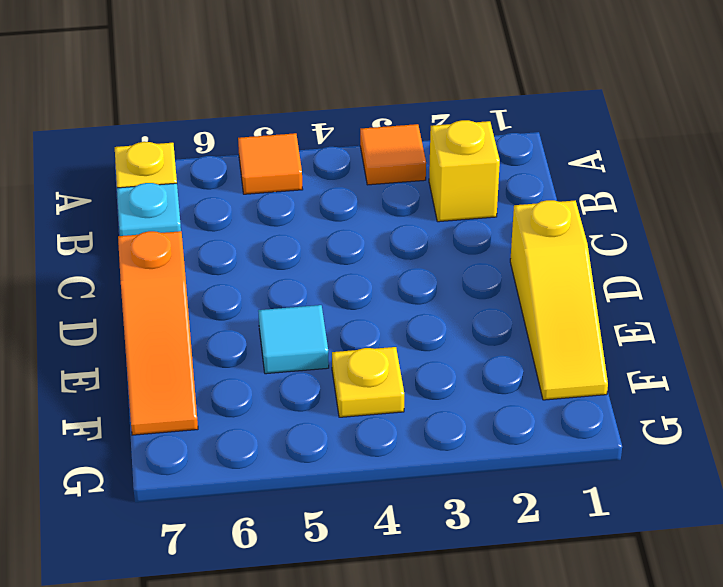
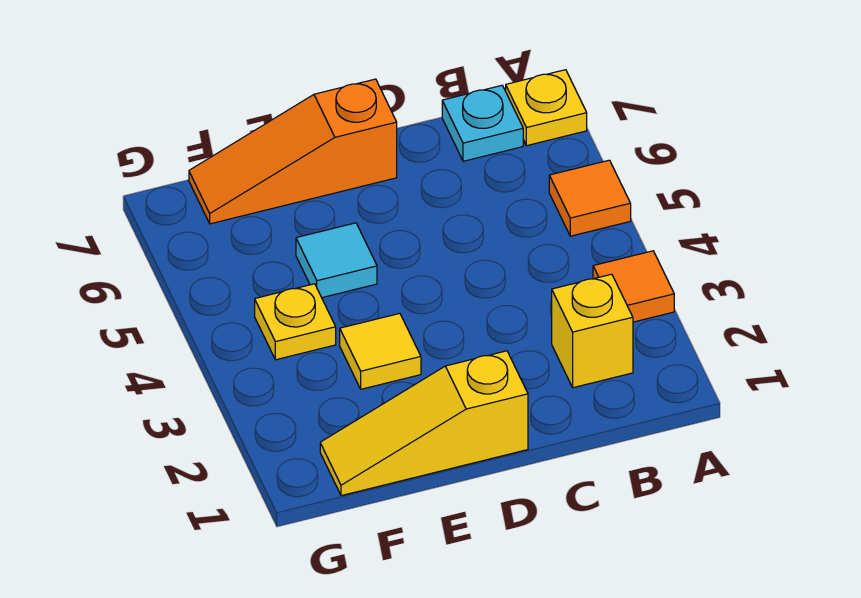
none -> yellow 1x1 tile [340,313,421,389]

